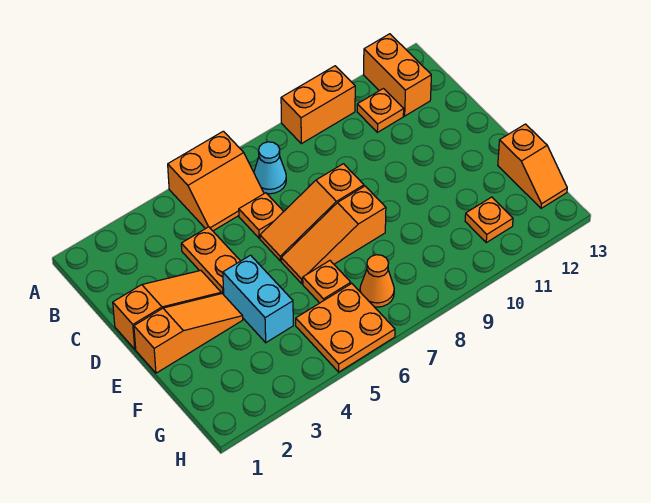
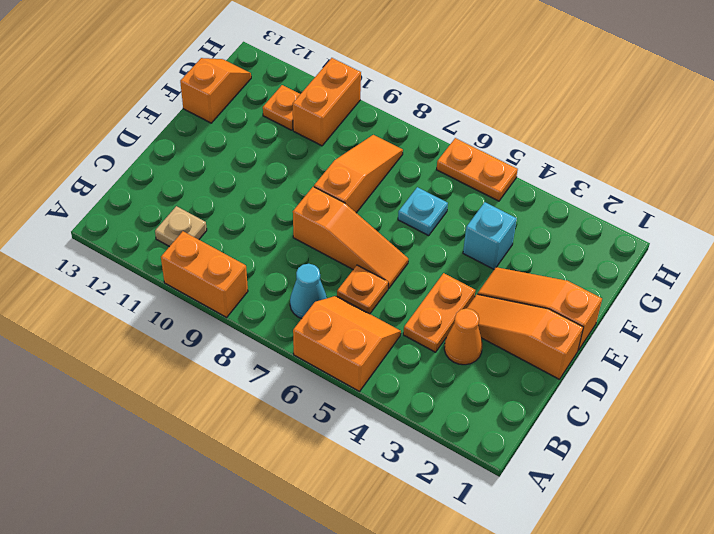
orange 1x2 brick [364,34,431,116] -> orange 1x2 brick moved to [293,58,361,146]
orange 1x1 plate [357,89,404,132] -> tan 1x1 plate [155,206,207,247]
cyan 1x2 brick [223,255,293,343] -> cyan 1x1 brick [463,202,517,269]
orange 1x3 slope [281,186,386,284] -> orange 1x3 slope turned to [314,135,403,213]
orange 1x1 plate [303,261,351,303] -> cyan 1x1 plate [398,187,448,236]
orange 2x2 plate [296,284,395,372] -> orange 1x2 plate [437,138,518,201]
orange 1x1 cone [360,255,394,307] -> orange 1x1 cone moved to [444,309,482,365]

